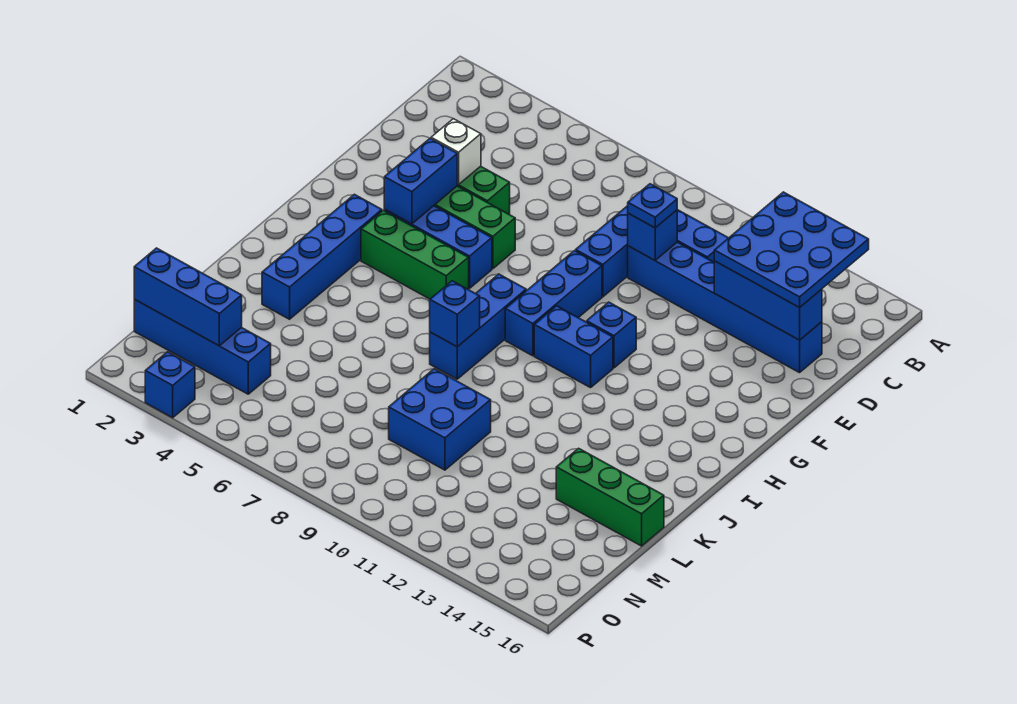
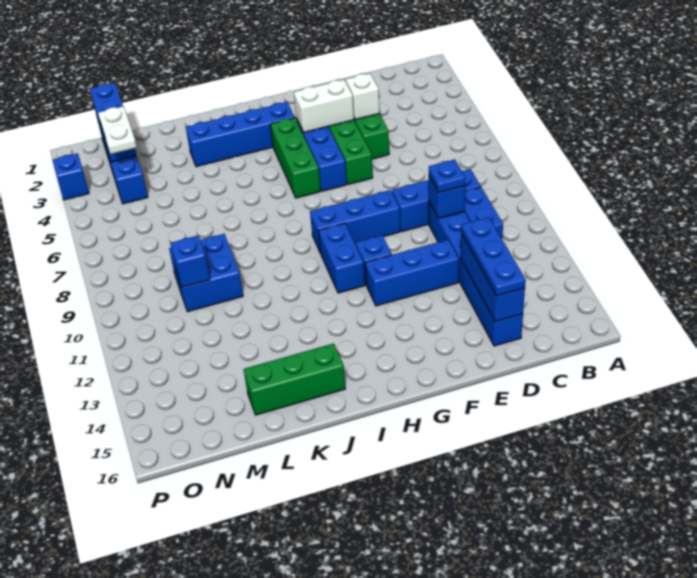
blue 3x3 plate [714,192,869,308] -> blue 1x3 plate [461,217,526,296]
blue 1x2 brick [384,139,457,224] -> white 1x2 brick [294,80,354,132]
blue 1x3 brick [430,274,526,379] -> blue 1x3 brick moved to [365,240,459,306]
blue 1x1 brick [430,281,480,347] -> blue 1x1 brick moved to [170,236,210,287]
green 1x3 brick [556,448,664,546] -> green 1x3 brick turned to [243,343,345,415]
none -> white 1x2 plate [98,106,137,154]

